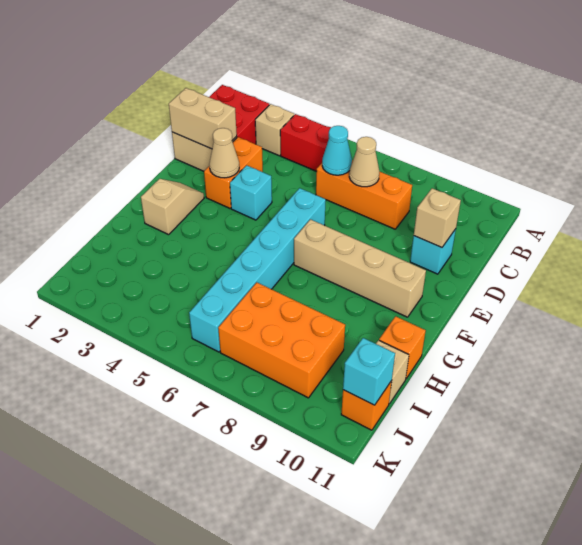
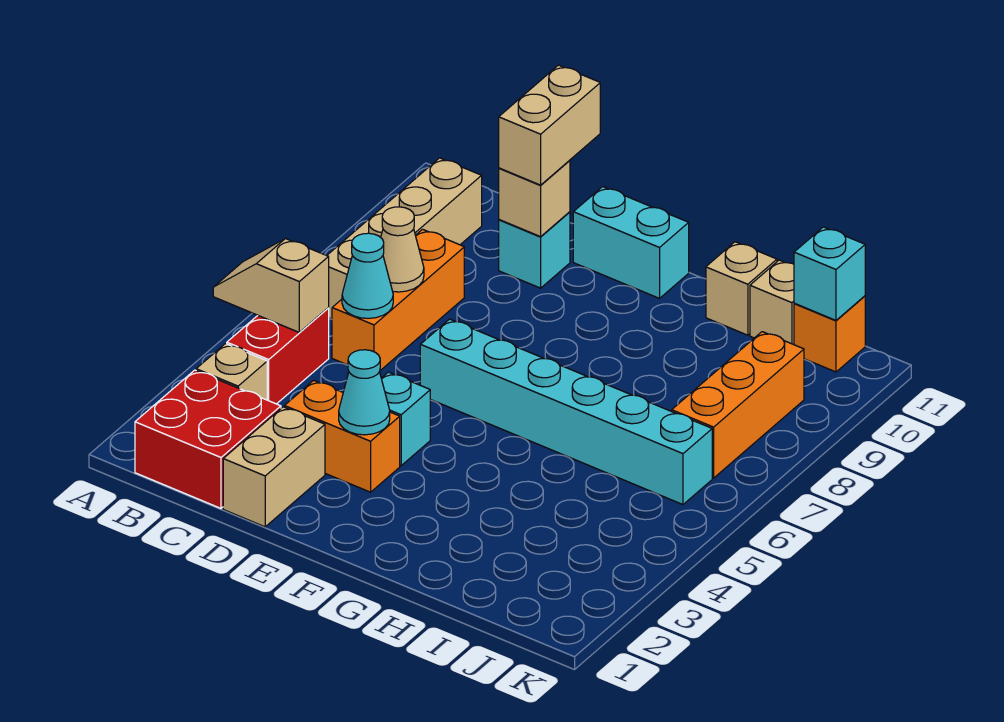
tan 1x2 brick [169,88,237,149] -> tan 1x2 brick moved to [499,65,600,185]
tan 1x1 cone [209,128,239,178] -> cyan 1x1 cone [339,350,390,435]
none -> cyan 1x2 brick [573,187,689,298]
tan 1x2 slope [141,179,204,235] -> tan 1x2 slope moved to [213,239,329,333]
tan 1x4 brick [294,219,426,317] -> tan 1x4 brick moved to [327,158,482,319]
orange 1x1 brick [379,316,426,379] -> tan 1x1 brick [706,242,777,335]
orange 2x3 brick [218,283,345,398] -> orange 1x3 brick [672,332,804,478]

